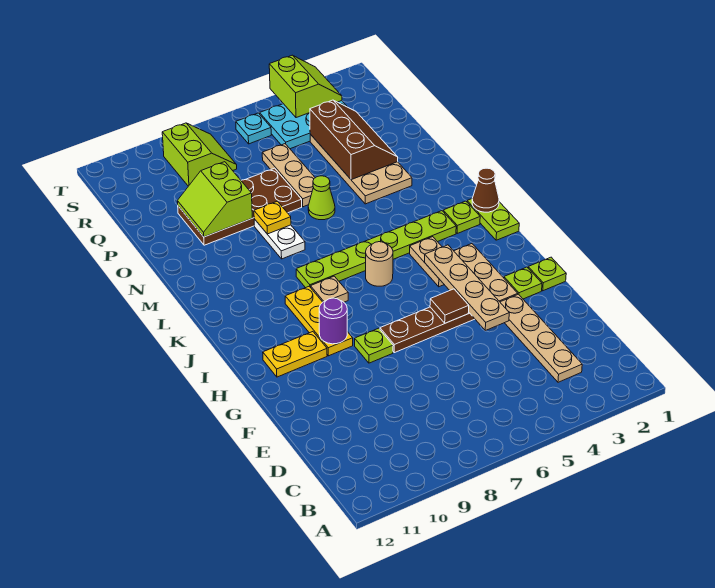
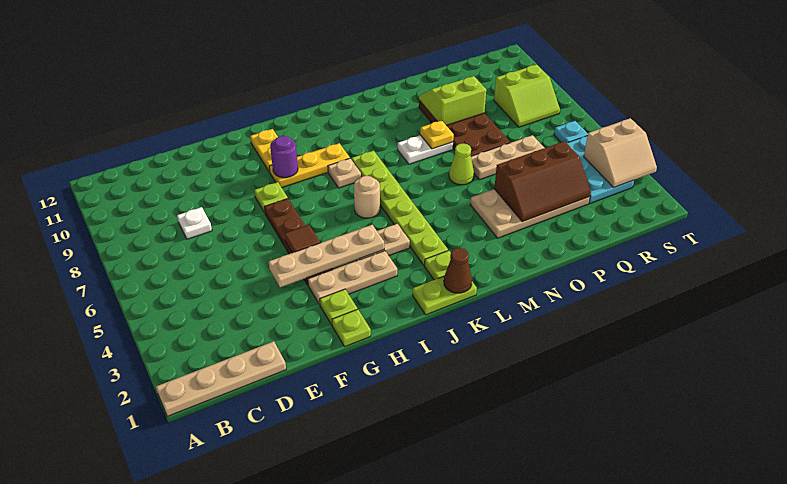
tan 1x4 plate [500,294,582,382] -> tan 1x4 plate moved to [156,341,286,416]
none -> white 1x1 plate [177,207,212,239]
lime 2x2 slope [269,55,342,118] -> tan 2x2 slope [584,118,657,188]

